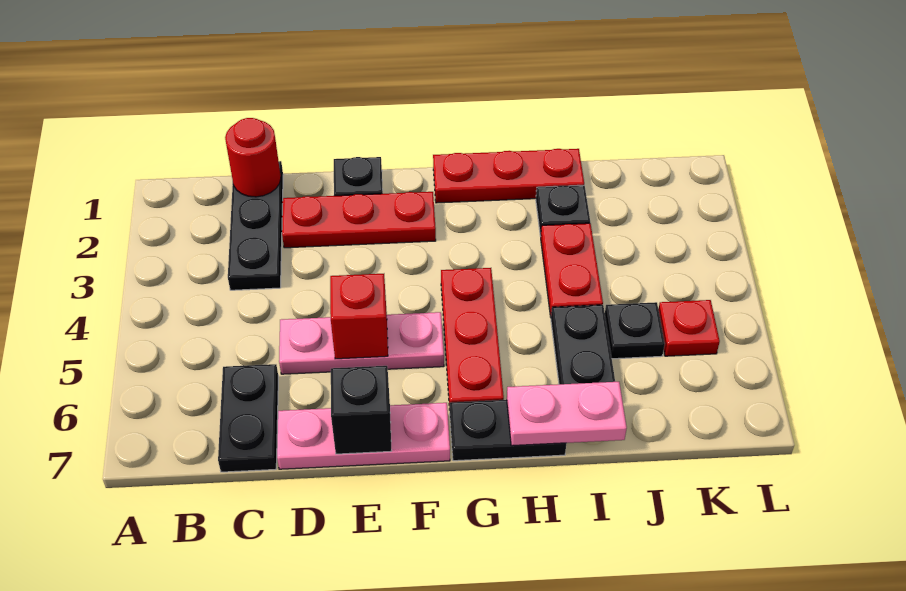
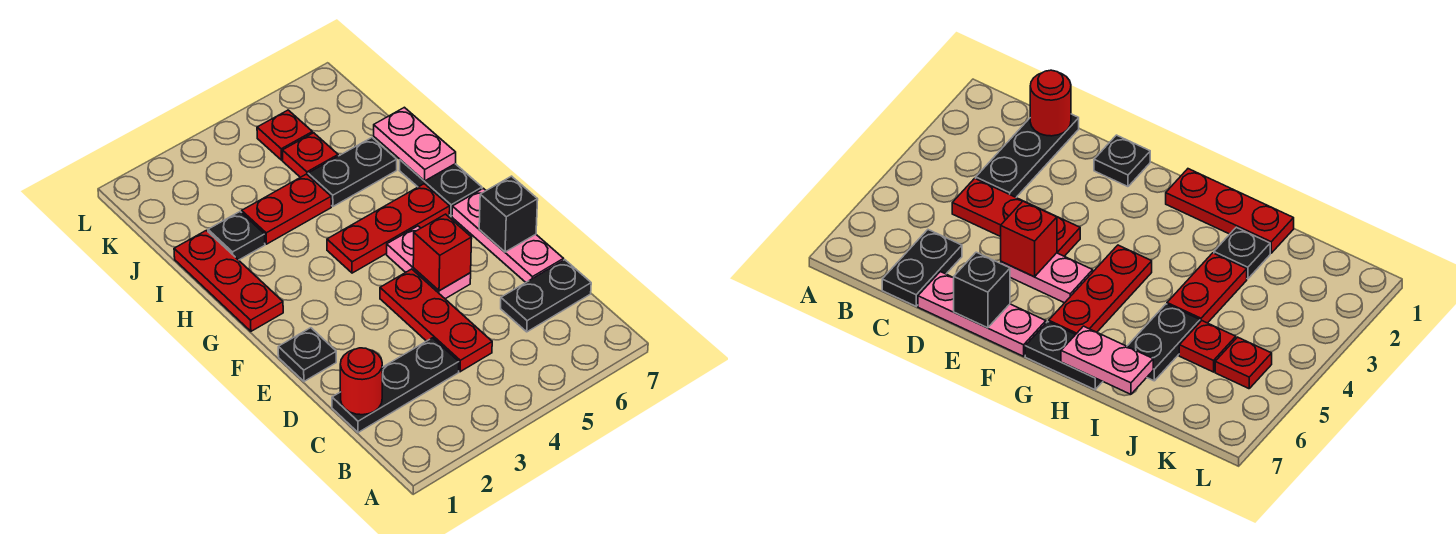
red 1x3 plate [282,192,436,248] -> red 1x3 plate moved to [380,269,492,372]
pink 1x3 plate [279,312,444,374] -> pink 1x2 plate [387,226,471,299]
black 1x1 plate [605,302,665,359] -> red 1x1 plate [282,133,338,177]

